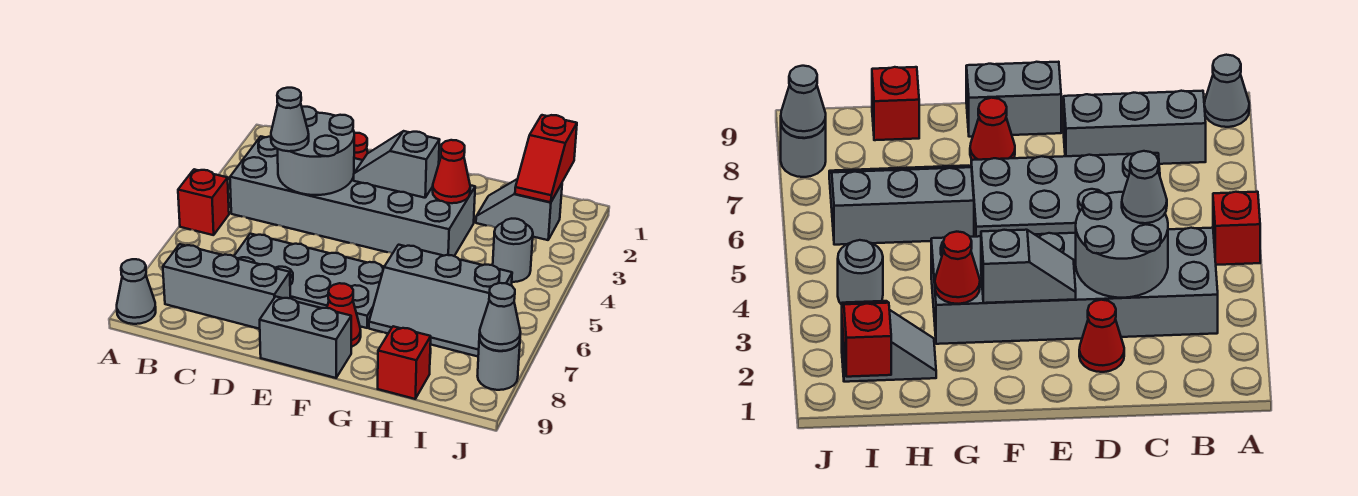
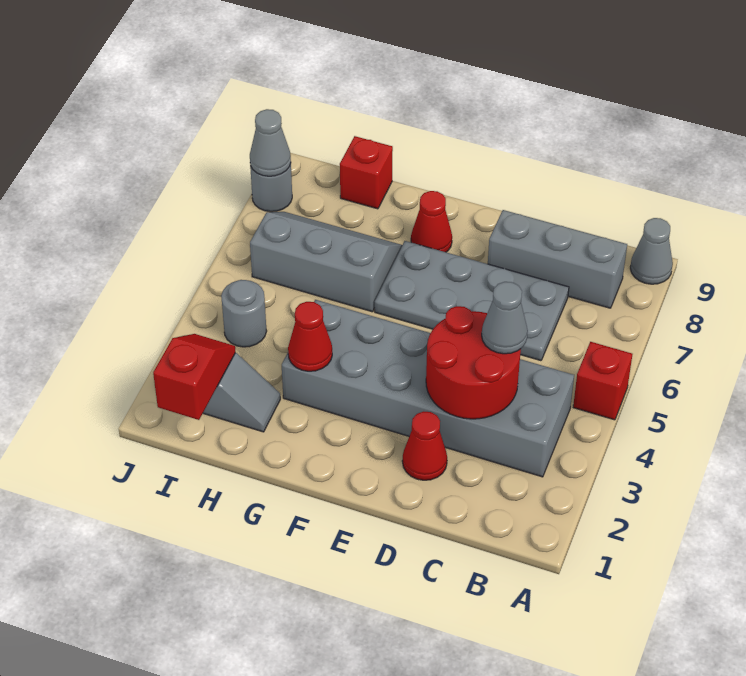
grey 2x2 round brick [278,107,354,195] -> red 2x2 round brick [426,306,521,419]
grey 1x2 slope [354,131,439,198] -> none
grey 1x2 brick [260,296,351,378] -> none

